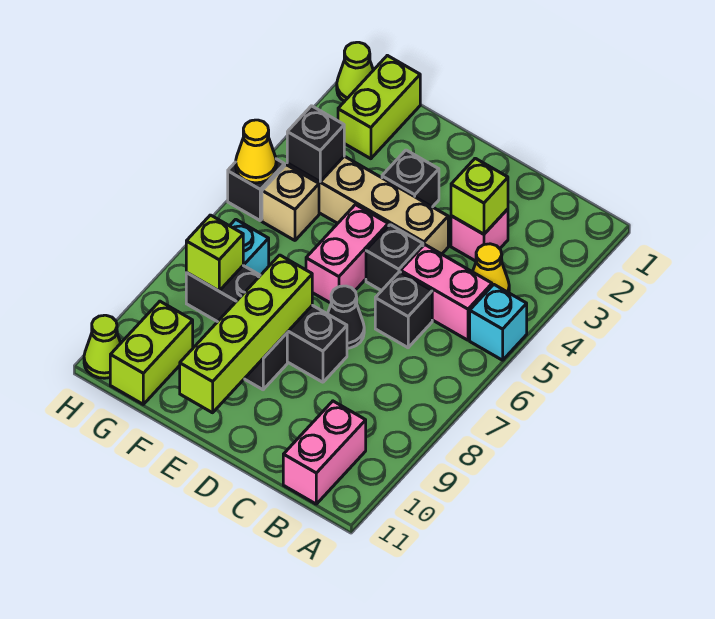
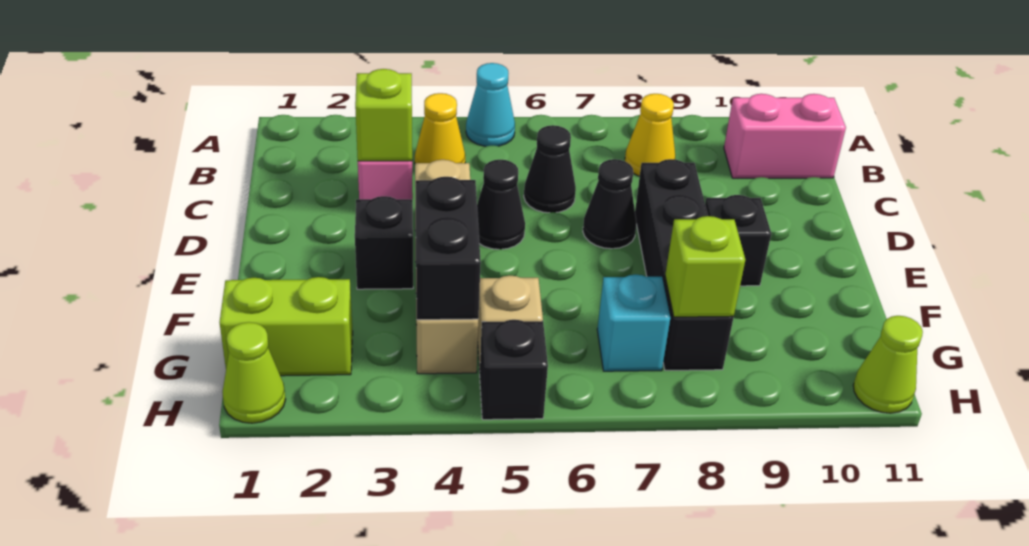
cyan 1x1 brick [470,285,527,360] -> cyan 1x1 cone [466,63,515,146]
pink 1x2 brick [401,244,492,340] -> none
black 1x1 brick [375,272,432,348] -> black 1x1 cone [524,125,576,213]
black 1x1 brick [366,225,423,291] -> black 1x1 cone [477,160,525,249]
pink 1x2 brick [306,205,388,303] -> none
lime 1x4 brick [180,255,312,413] -> none
black 1x1 brick [287,106,344,182] -> black 1x2 brick [415,177,481,320]
lime 1x2 brick [110,301,193,404] -> none
yellow 1x1 cone [236,120,276,183] -> yellow 1x1 cone moved to [625,94,675,176]

